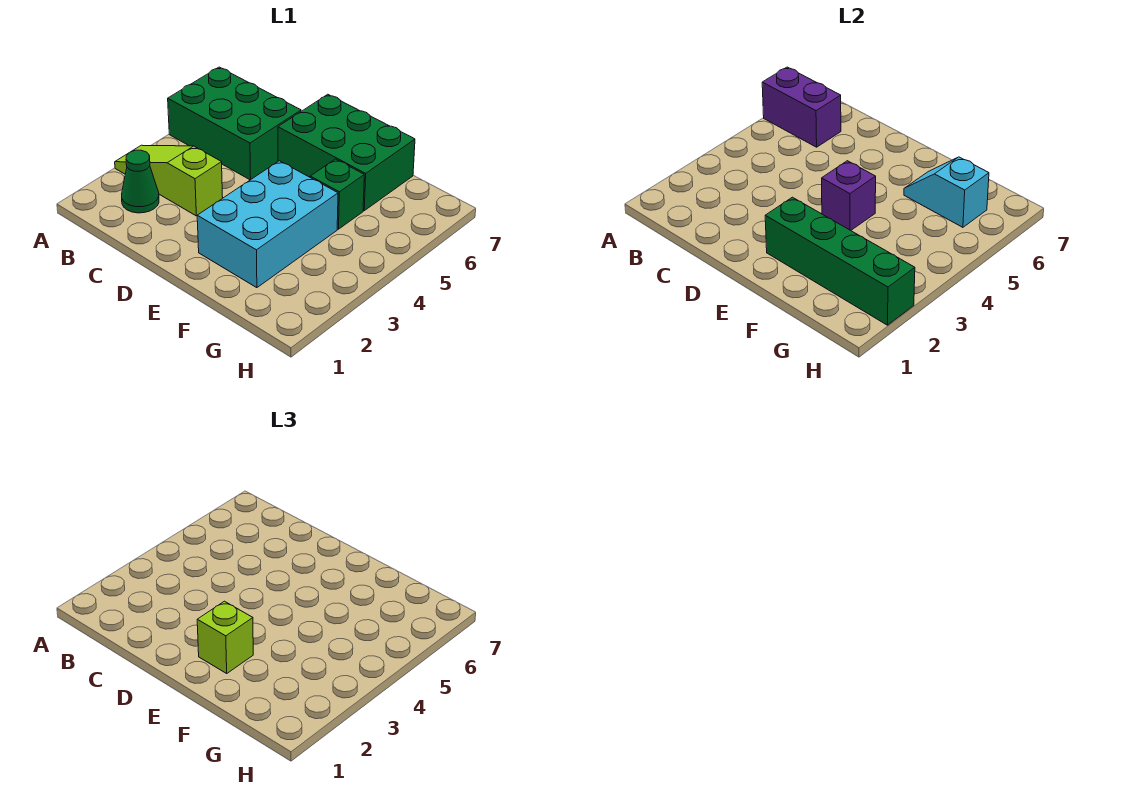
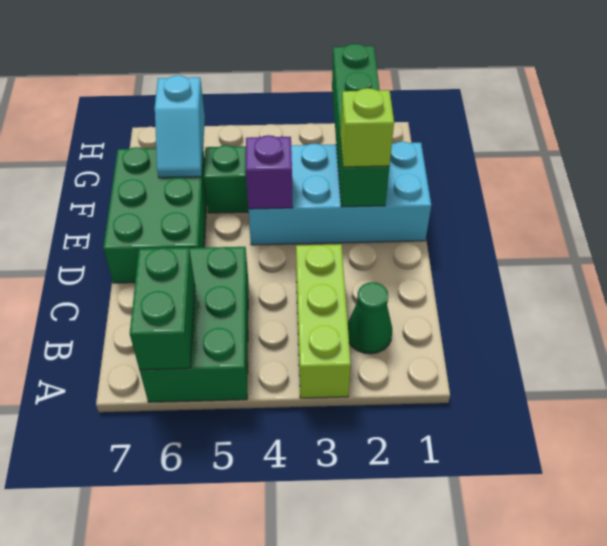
lime 1x3 slope [115,145,223,216] -> lime 1x3 brick [296,244,351,398]
purple 1x2 brick [762,67,841,147] -> green 1x2 brick [130,248,195,370]
cyan 2x3 brick [197,161,338,288] -> cyan 2x4 brick [248,142,431,245]

